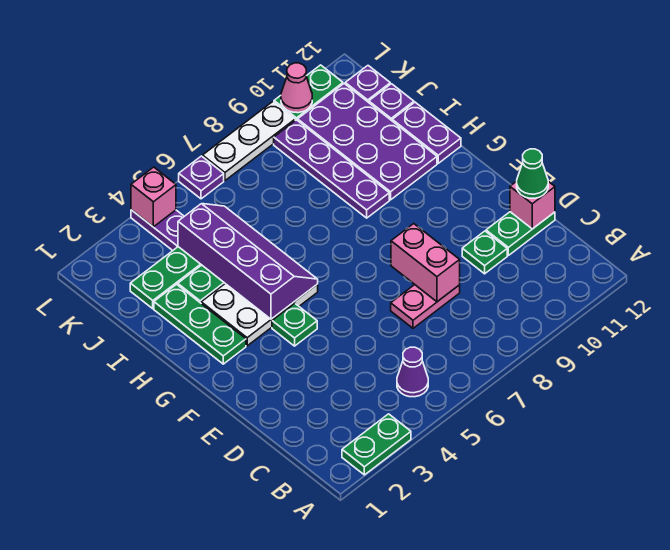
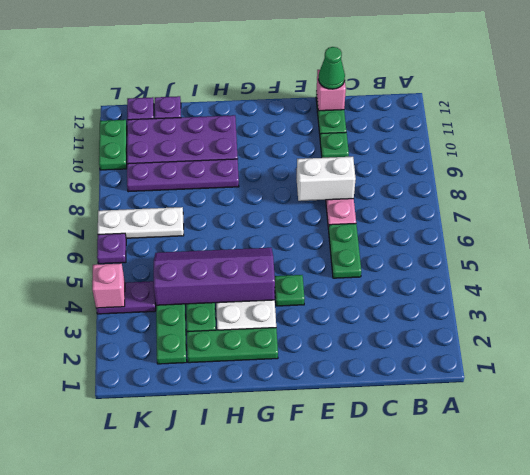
green 1x2 plate [342,414,411,475] -> green 1x2 plate moved to [328,224,361,278]
purple 1x1 cone [397,347,428,397] -> none
pink 1x2 brick [391,224,460,302] -> white 1x2 brick [296,157,356,201]
purple 1x2 plate [392,102,461,163] -> none
white 1x3 plate [203,102,295,181] -> white 1x3 plate turned to [98,207,184,238]
pink 1x1 cone [281,63,312,113] -> none

